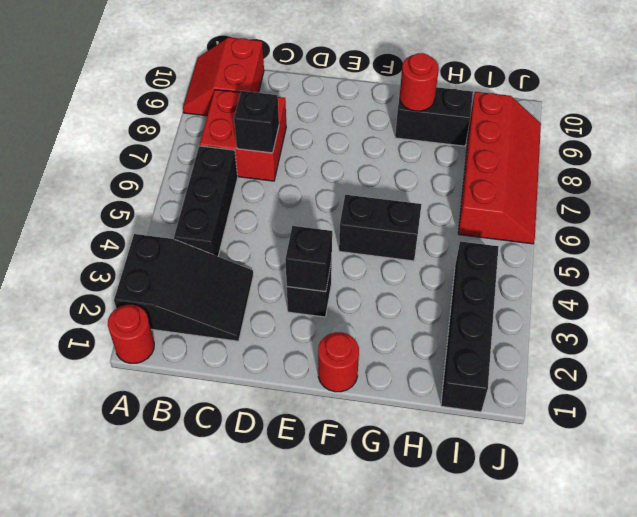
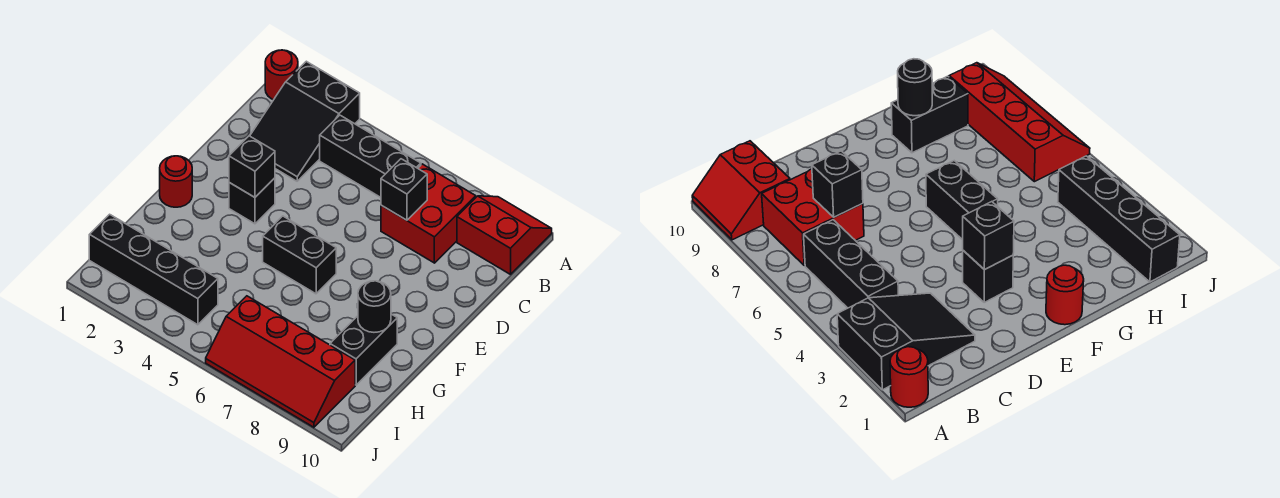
black 1x2 brick [339,195,422,261] -> black 1x2 brick turned to [263,216,336,294]
red 1x1 round brick [400,53,439,111] -> black 1x1 round brick [358,281,391,332]

